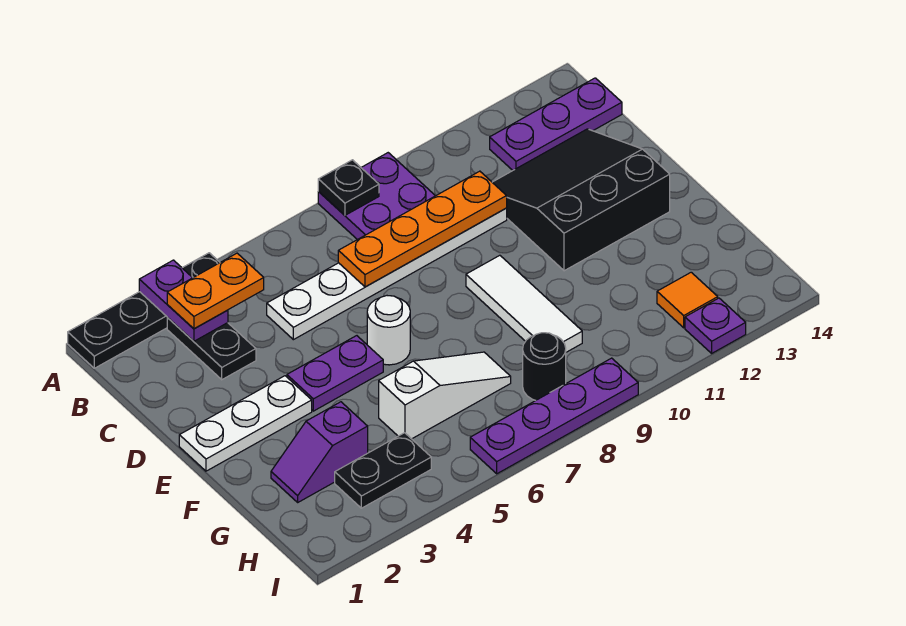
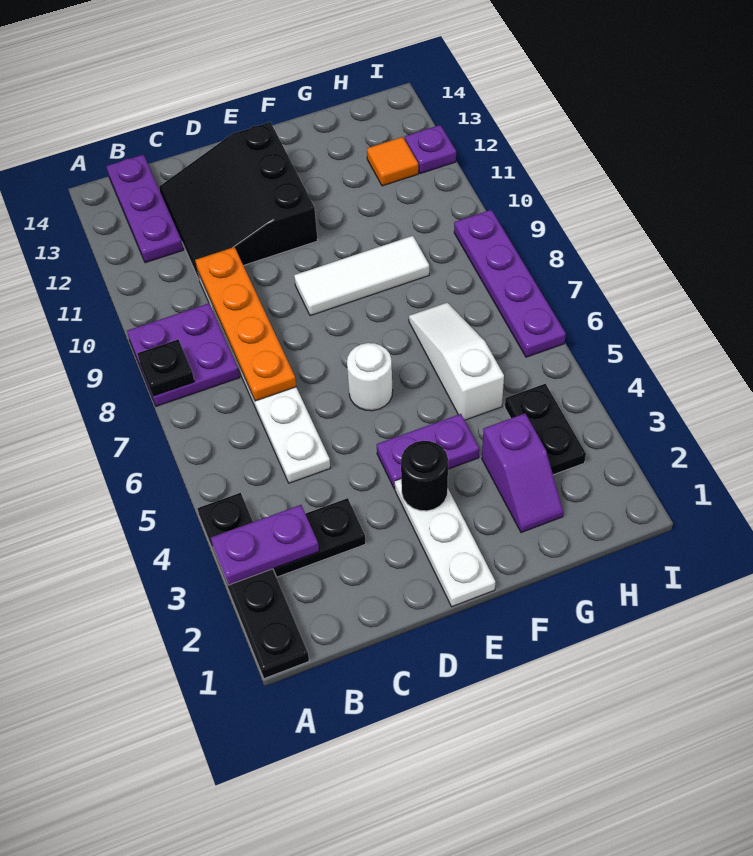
orange 1x2 plate [167,253,264,329] -> none
purple 1x2 plate [287,336,383,411] -> purple 1x2 plate turned to [377,414,479,489]
black 1x1 round brick [523,333,566,401] -> black 1x1 round brick moved to [401,441,448,511]

